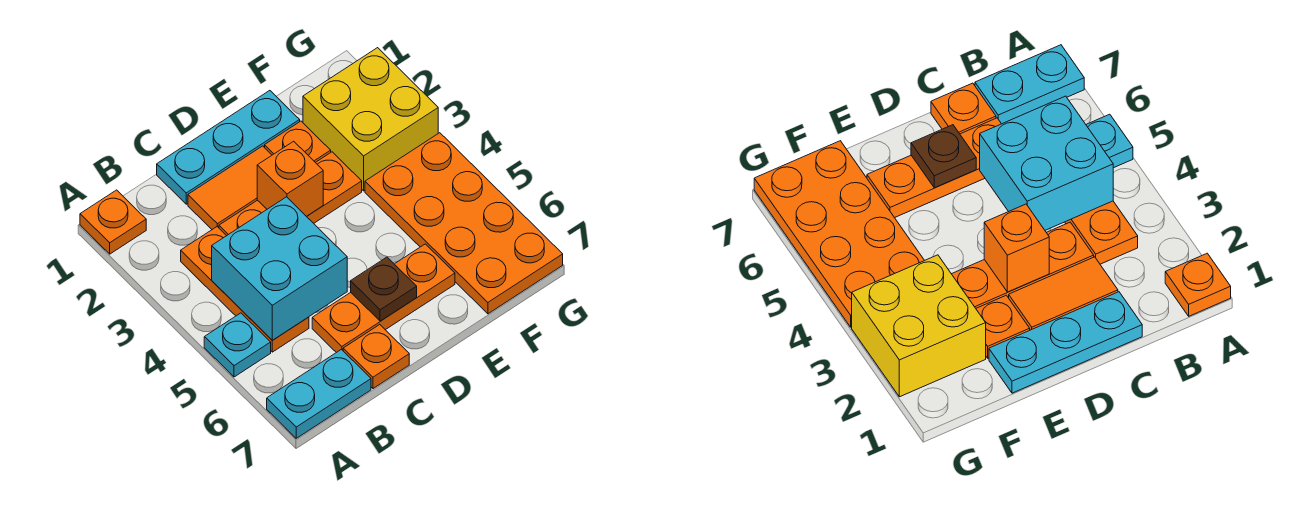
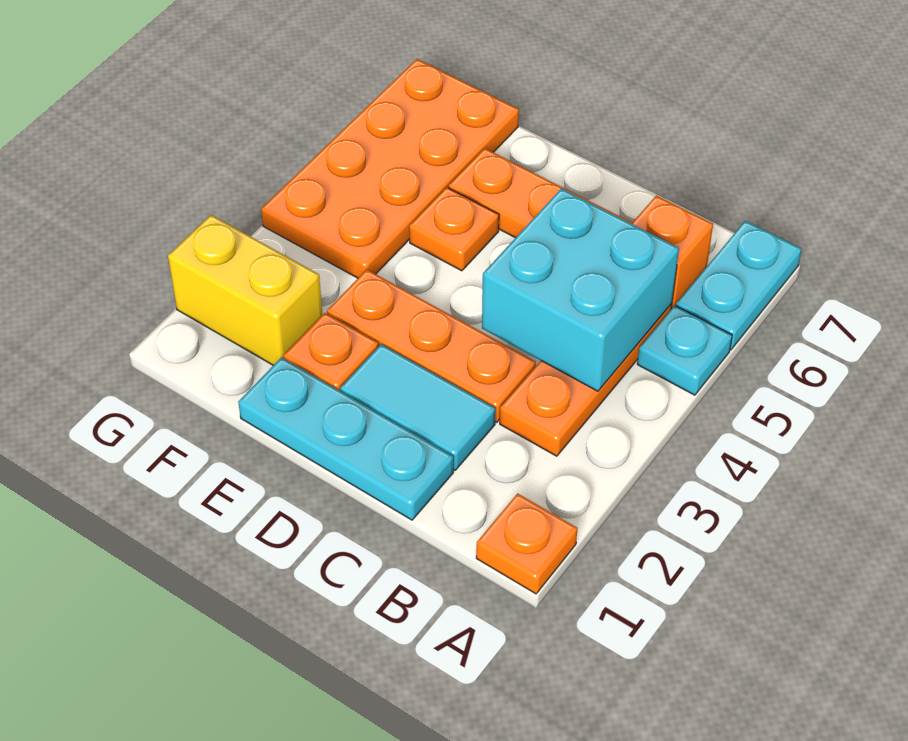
cyan 1x2 plate [267,350,371,438] -> cyan 1x2 plate turned to [676,221,802,350]
orange 1x2 tile [188,146,272,229] -> cyan 1x2 tile [340,344,495,470]
orange 1x1 plate [343,325,409,388] -> orange 1x1 plate moved to [409,187,499,271]
orange 1x1 brick [257,141,323,216] -> orange 1x1 brick moved to [632,196,713,309]
brown 1x1 plate [351,257,417,321] -> none
yellow 2x2 brick [303,48,438,191] -> yellow 1x2 brick [168,215,322,365]

